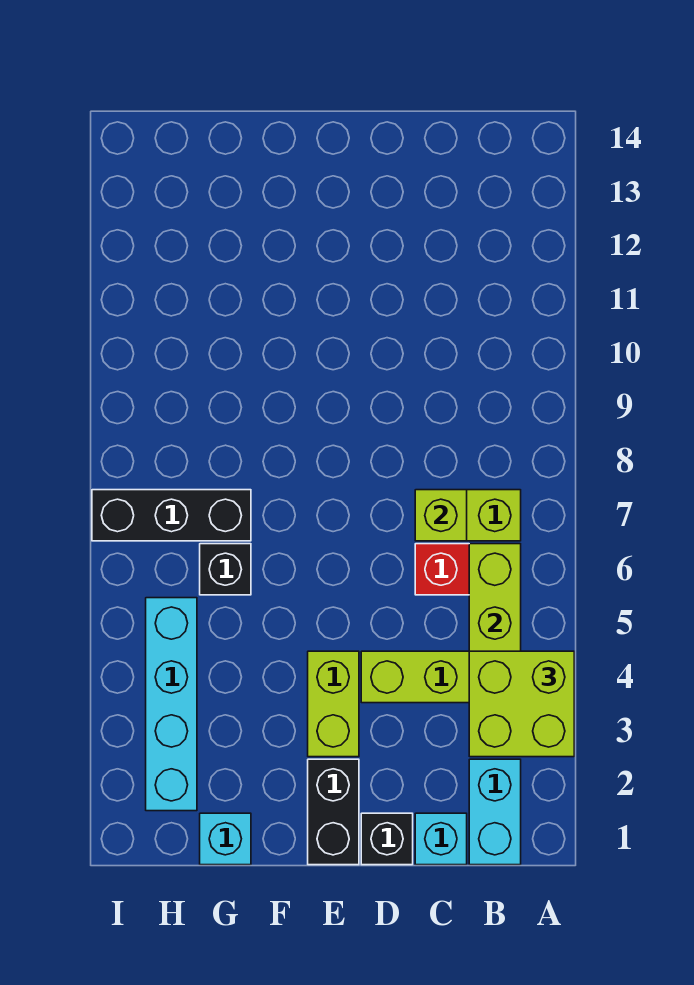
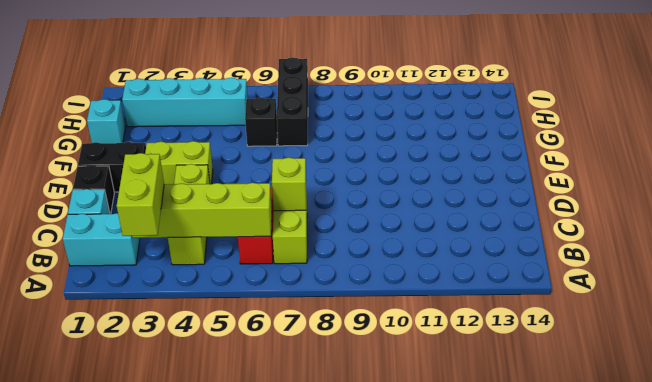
lime 2x2 brick [469,651,574,757] -> lime 1x2 brick [117,153,164,236]

